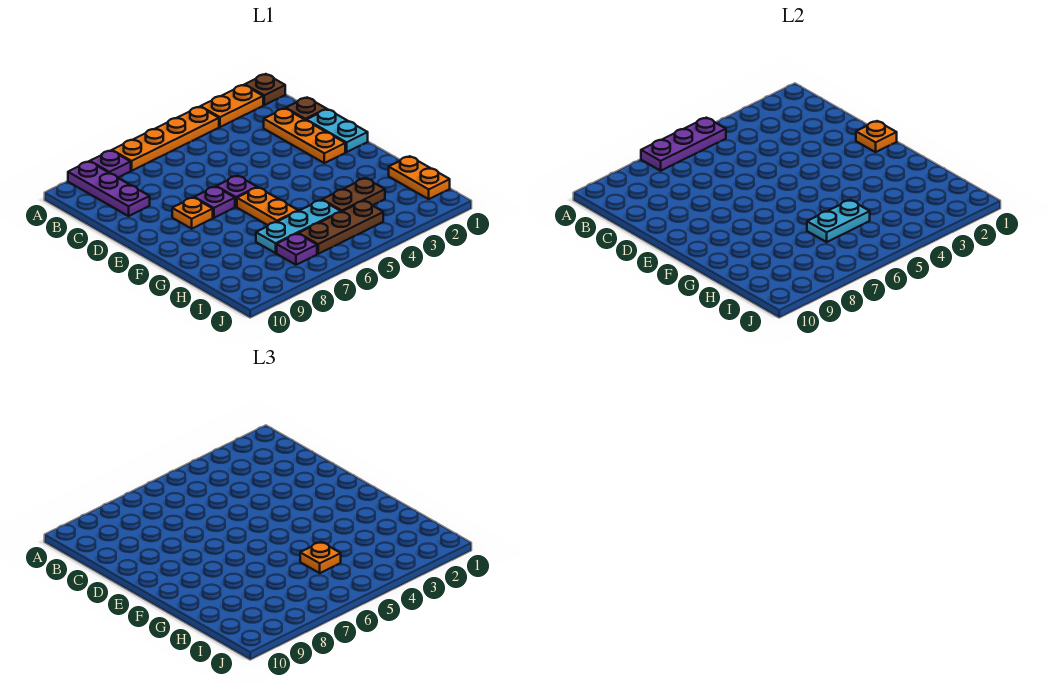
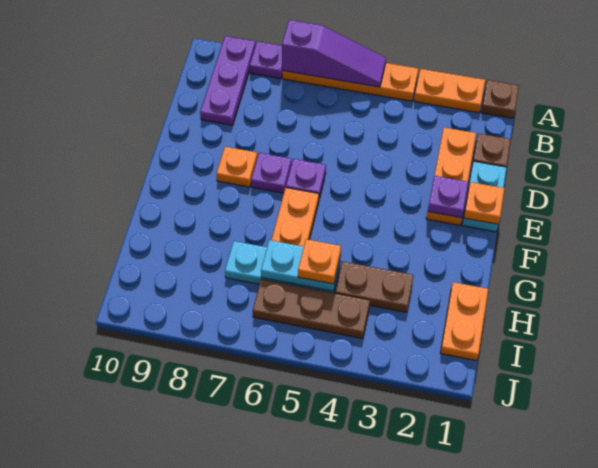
purple 1x3 plate [641,118,726,171] -> purple 1x3 slope [282,20,386,87]
purple 1x1 plate [277,234,317,265] -> purple 1x1 plate moved to [428,176,468,218]

